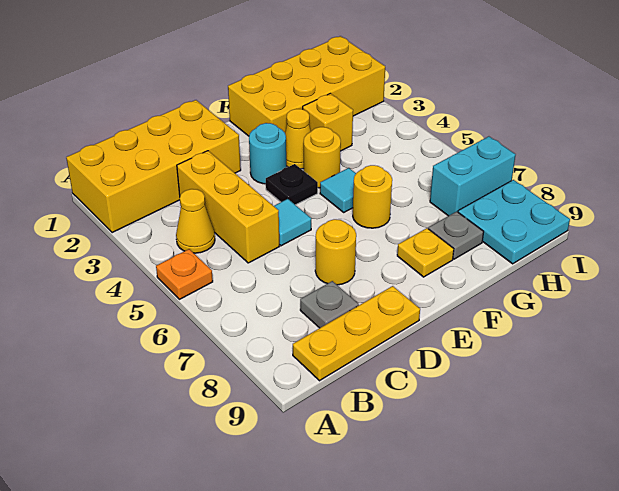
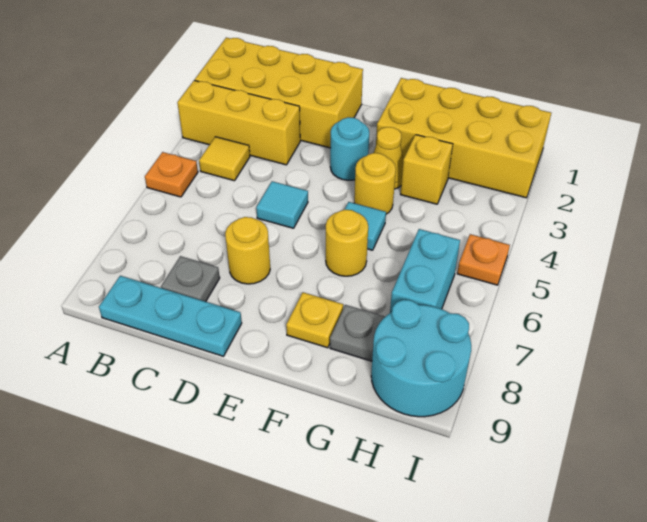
yellow 1x1 cone [176,189,215,253] -> yellow 1x1 tile [199,137,250,181]
yellow 1x3 plate [293,286,420,381] -> cyan 1x3 plate [99,276,242,356]
yellow 1x3 brick [177,151,279,263] -> yellow 1x3 brick turned to [177,80,300,165]
black 1x1 plate [266,164,318,205] -> none
cyan 1x2 brick [430,136,516,216] -> cyan 1x2 brick turned to [390,229,460,313]
cyan 2x2 plate [458,180,570,264] -> cyan 2x2 round brick [371,300,471,417]
none -> orange 1x1 plate [457,234,510,285]

